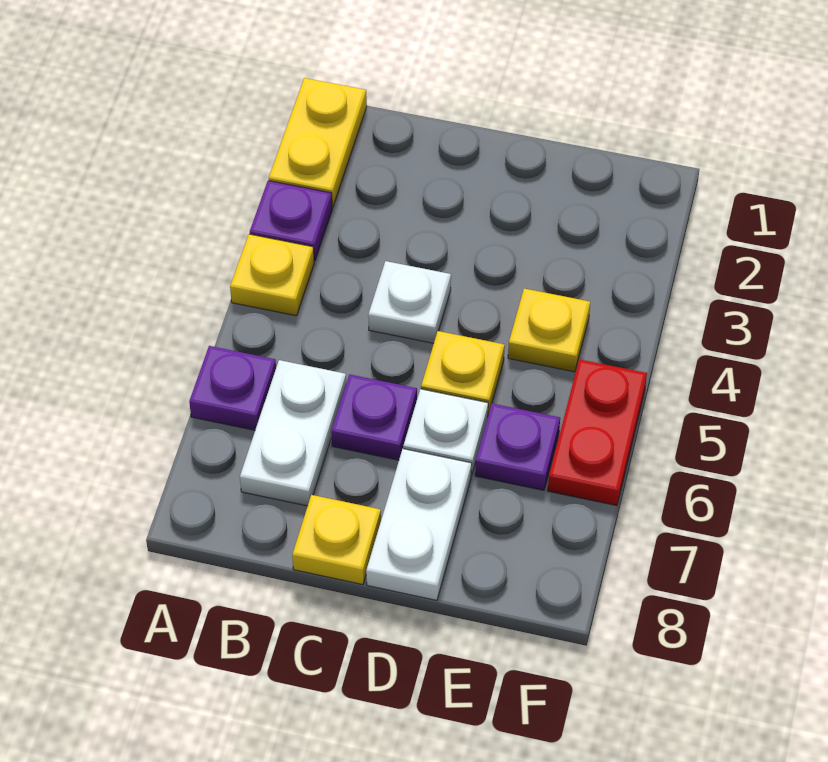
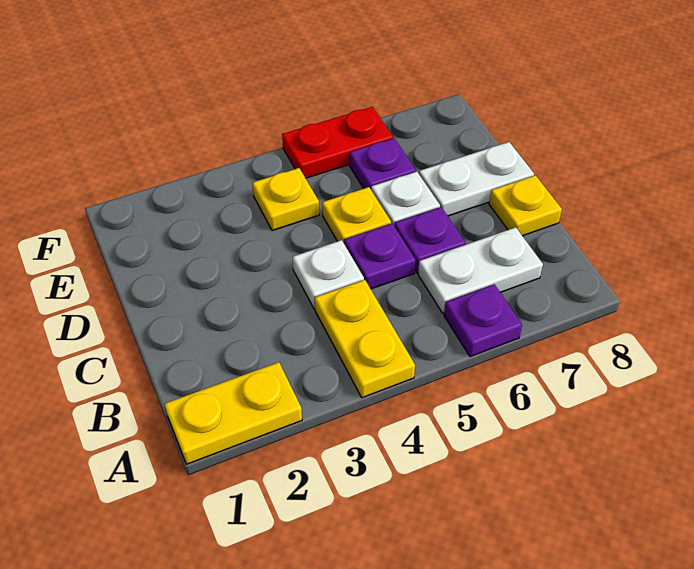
purple 1x1 plate [250,181,332,261] -> purple 1x1 plate moved to [344,223,416,289]
yellow 1x1 plate [230,234,314,316] -> yellow 1x2 plate [315,280,415,398]

